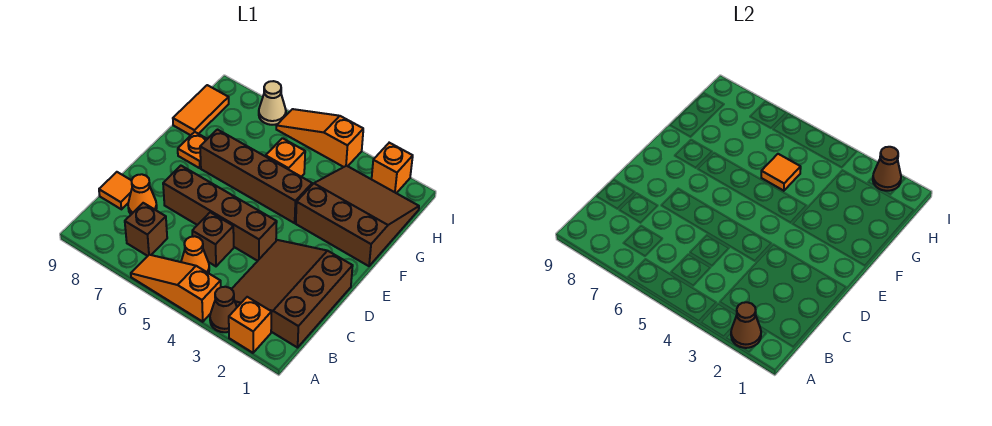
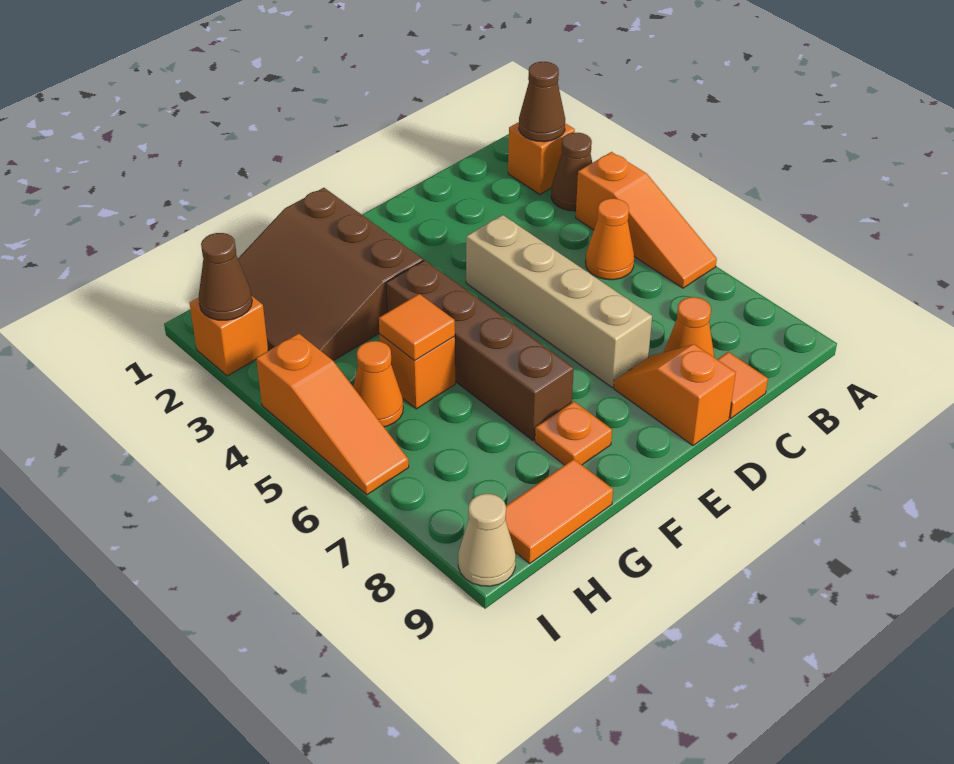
brown 3x3 slope [232,240,353,348] -> none
brown 1x1 brick [125,203,167,256] -> none
brown 1x1 brick [192,212,234,266] -> none
brown 1x4 brick [163,166,277,261] -> tan 1x4 brick [466,215,652,387]
none -> orange 1x2 slope [614,344,736,446]
none -> orange 1x1 cone [353,341,403,427]
tan 1x1 cone [259,81,286,125] -> tan 1x1 cone moved to [458,494,516,586]

